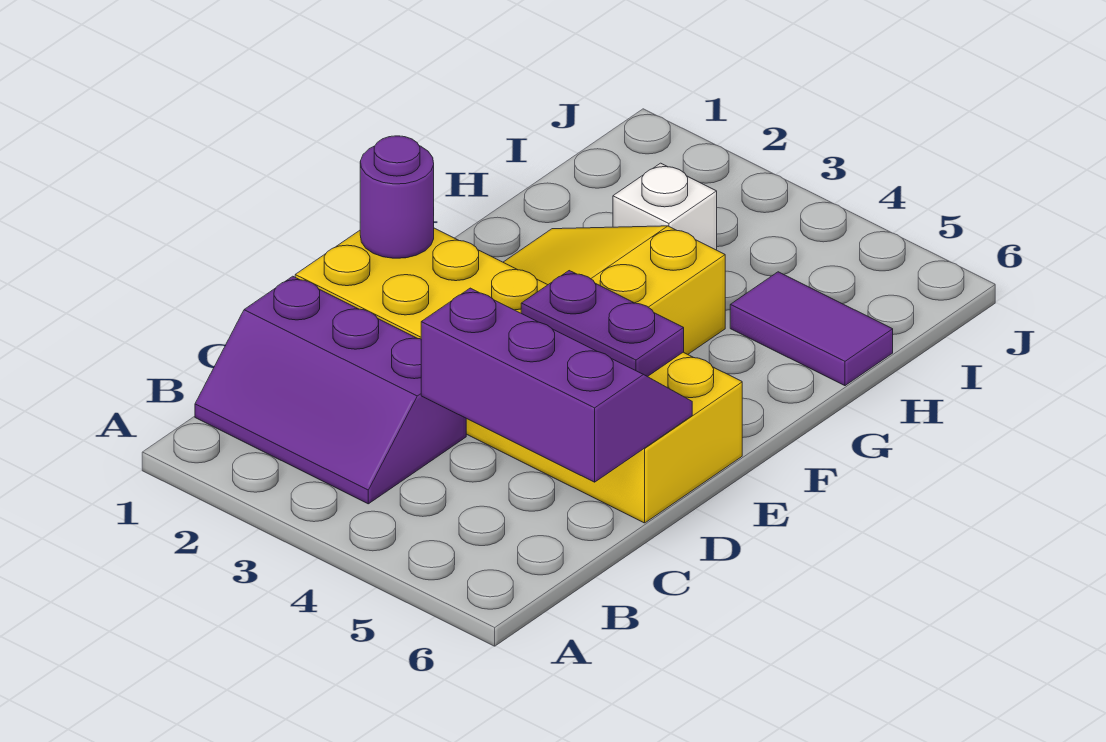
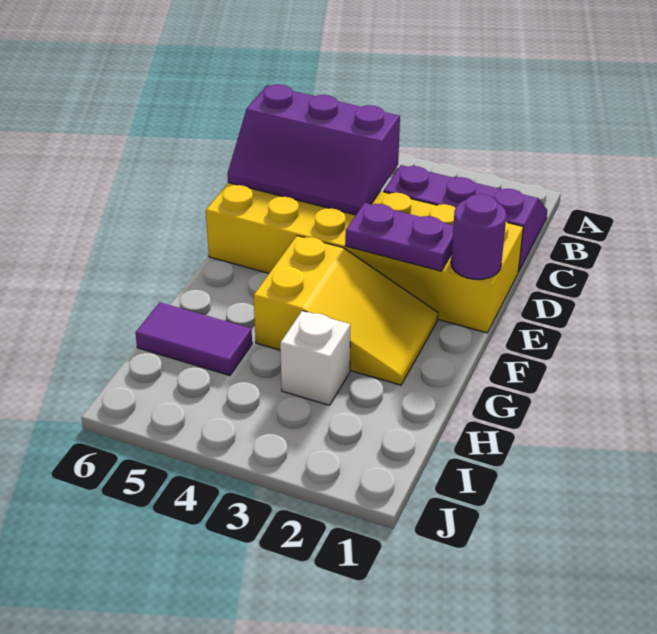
purple 1x2 plate [521,271,684,377] -> purple 1x2 plate moved to [345,203,453,271]

